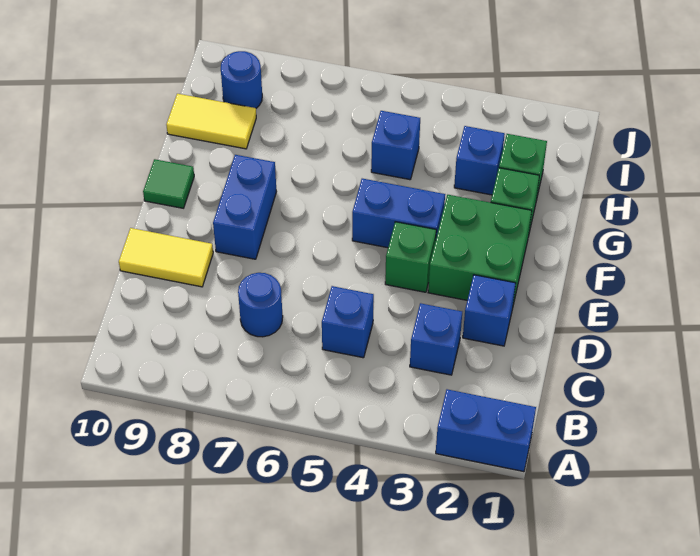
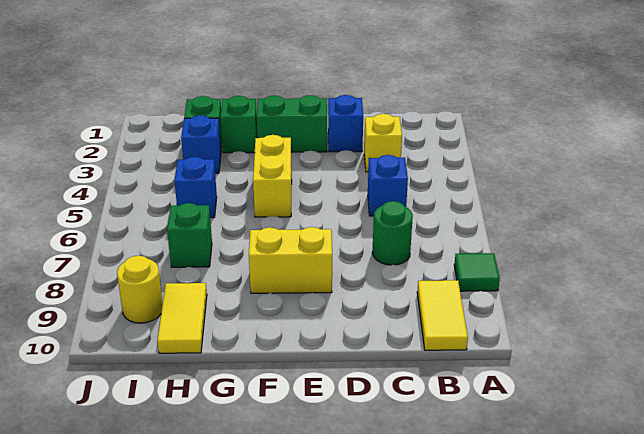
blue 1x2 brick [436,389,536,472] -> none
blue 1x1 brick [410,303,462,375] -> yellow 1x1 brick [364,114,402,172]
blue 1x1 round brick [238,273,283,337] -> green 1x1 round brick [372,201,413,265]
yellow 1x2 tile [119,228,213,287] -> yellow 1x2 tile moved to [417,280,468,350]
green 2x2 brick [428,195,532,309] -> green 1x2 brick [257,95,327,152]
green 1x1 brick [385,222,436,292] -> green 1x1 brick moved to [167,203,212,267]
blue 1x2 brick [213,155,277,259] -> yellow 1x2 brick [249,227,332,293]
blue 1x2 brick [352,179,445,248] -> yellow 1x2 brick [253,135,292,217]
green 1x1 tile [143,159,194,208] -> green 1x1 tile moved to [454,253,500,291]
blue 1x1 round brick [221,51,262,108] -> yellow 1x1 round brick [117,256,163,323]

